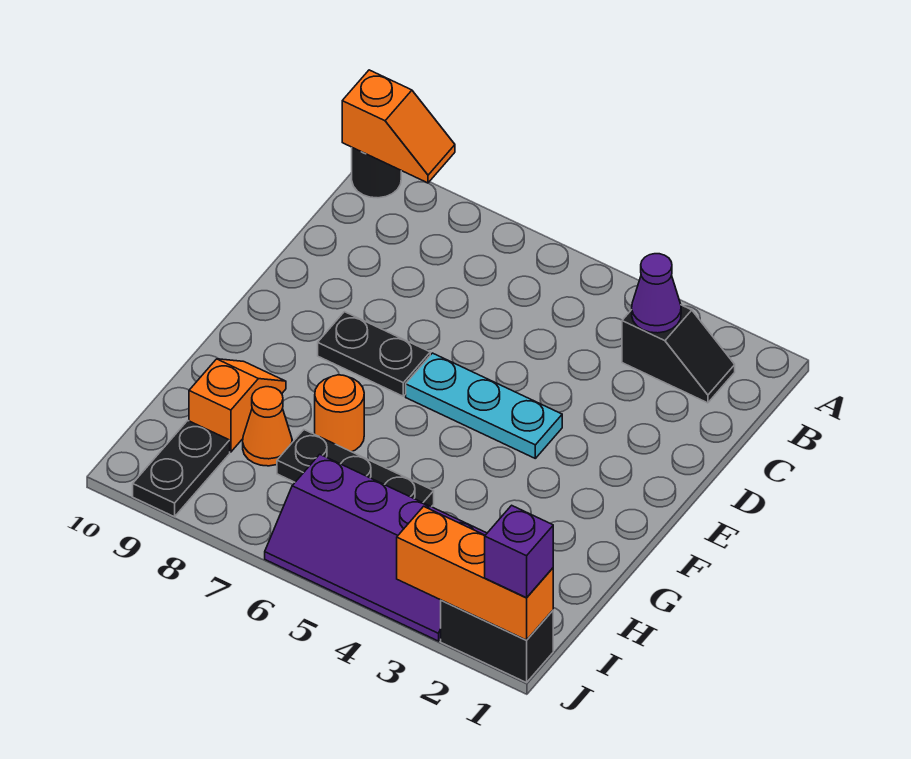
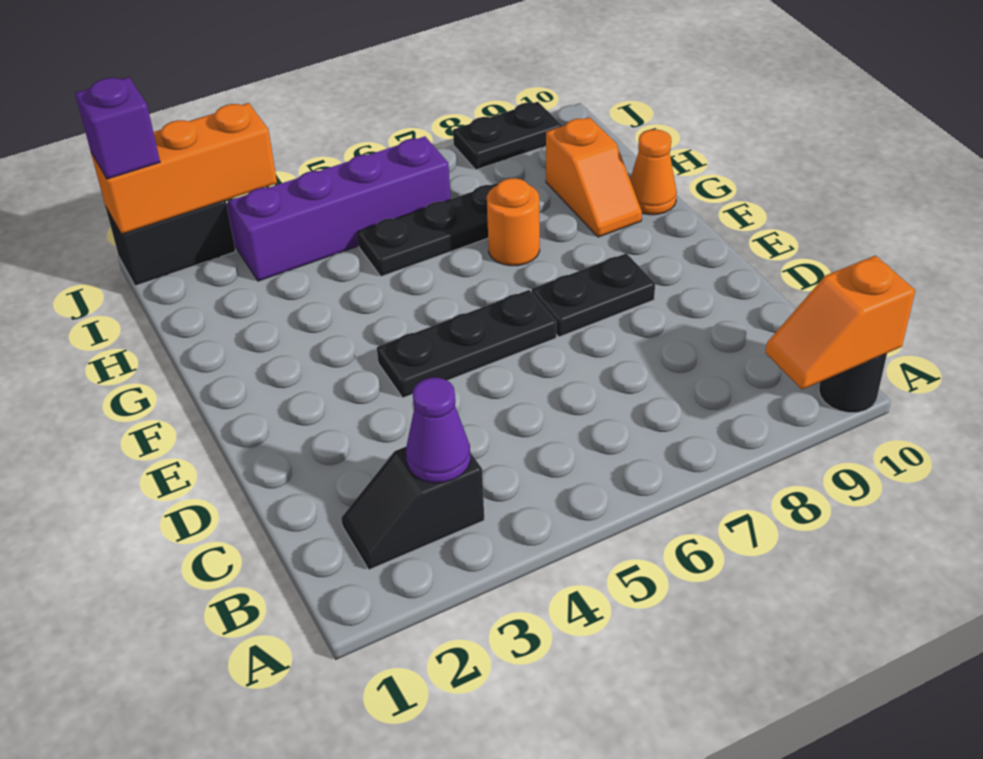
cyan 1x3 plate [406,353,562,458] -> black 1x3 plate [377,290,556,398]
orange 1x1 cone [243,387,292,466] -> orange 1x1 cone moved to [630,130,677,215]
black 1x2 plate [133,421,230,517] -> black 1x2 plate turned to [453,102,562,170]

